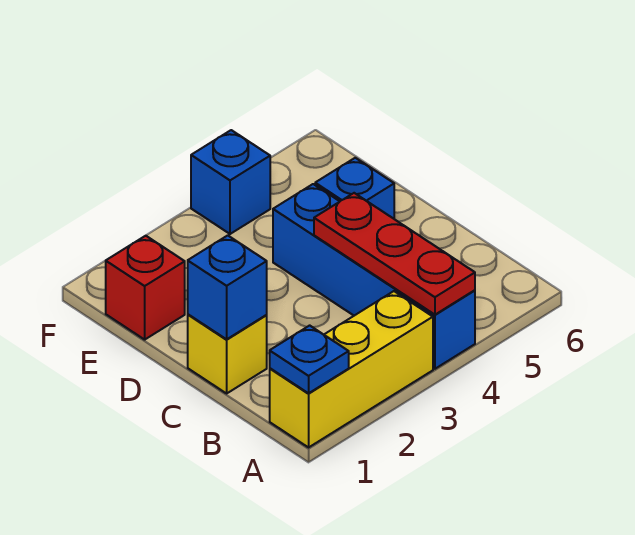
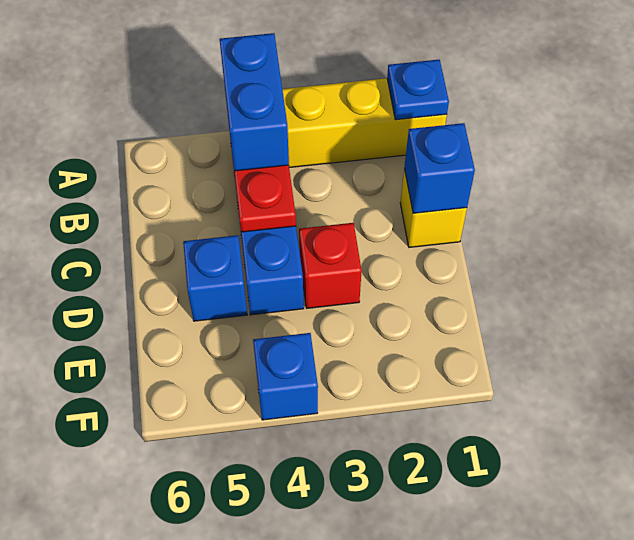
none -> blue 1x2 brick [220,33,289,171]
red 1x1 brick [106,236,185,340] -> red 1x1 brick moved to [299,223,362,308]

